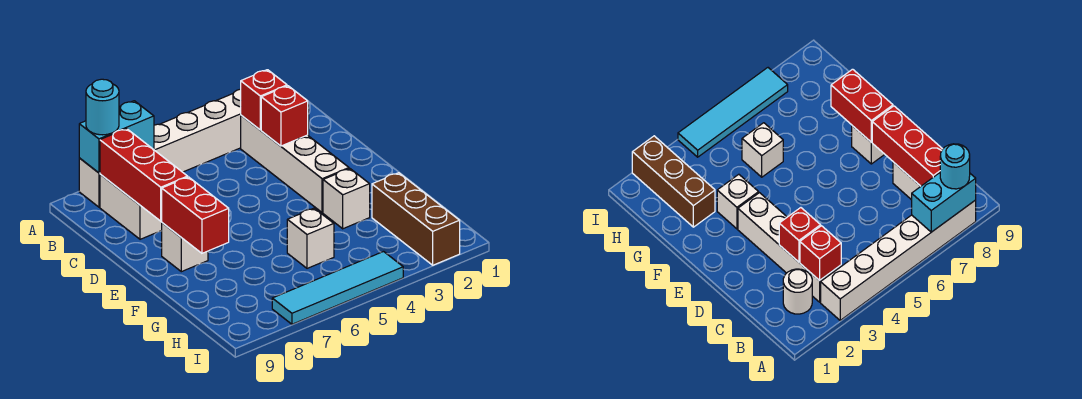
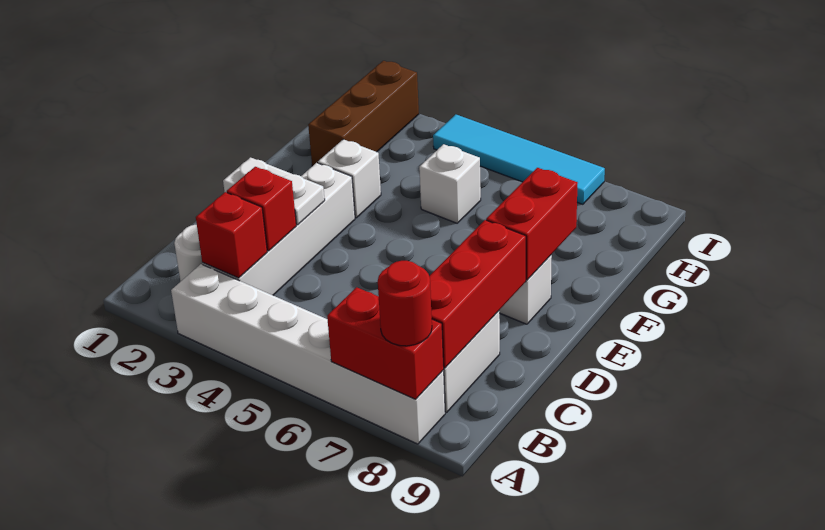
cyan 1x2 brick [79,101,154,173] -> red 1x2 brick [327,287,444,399]
cyan 1x1 round brick [86,79,119,135] -> red 1x1 round brick [378,261,432,346]
none -> white 1x2 plate [223,157,325,225]

